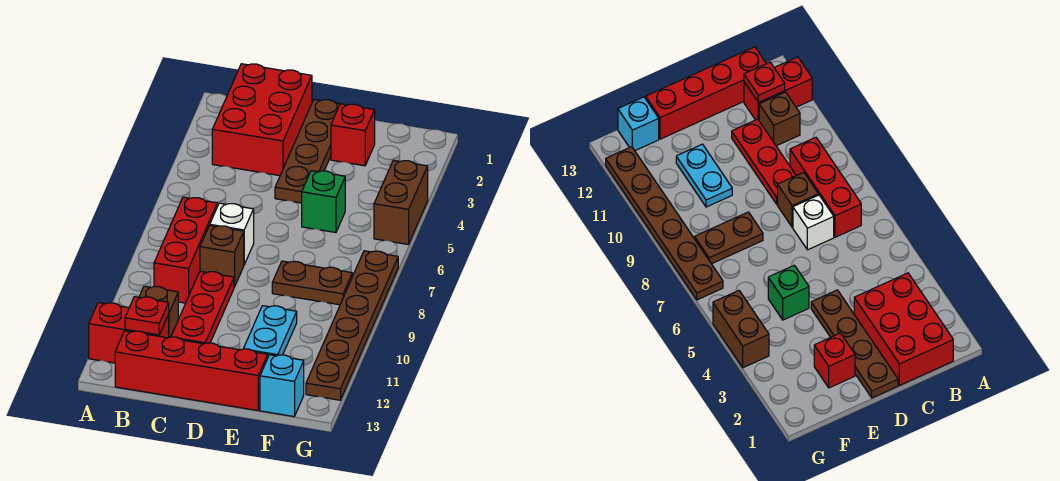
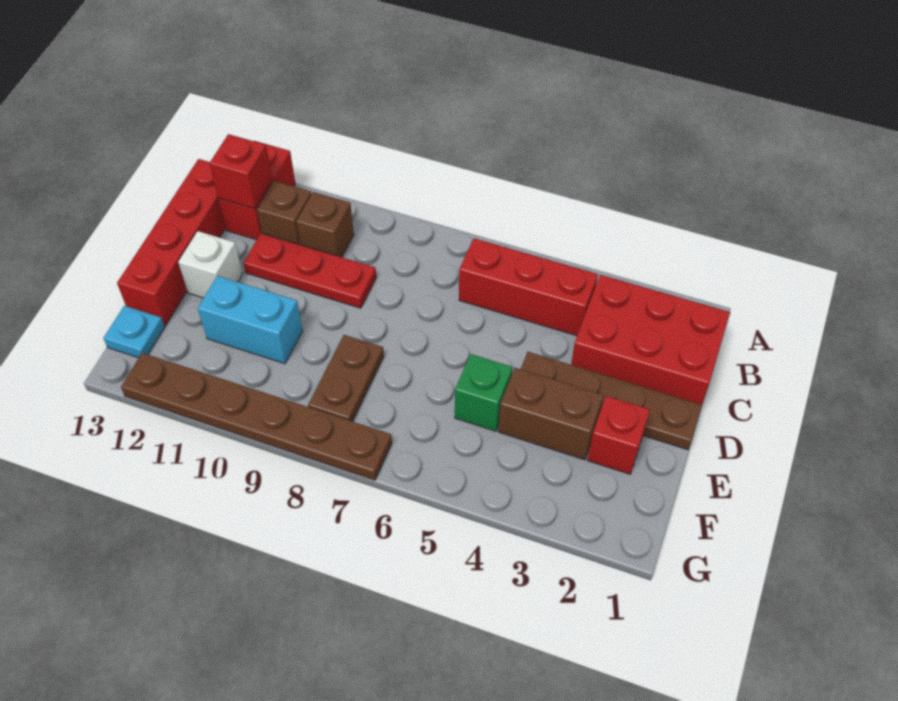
red 1x3 brick [154,197,217,303] -> red 1x3 brick moved to [459,238,598,336]
red 1x1 plate [125,297,169,335] -> red 1x1 brick [209,134,272,209]
white 1x1 brick [210,203,254,264] -> white 1x1 brick moved to [178,231,243,298]
brown 1x1 brick [200,225,244,287] -> brown 1x1 brick moved to [296,192,354,257]
cyan 1x2 plate [244,306,297,356] -> cyan 1x2 brick [198,276,303,364]
cyan 1x1 brick [260,355,304,416] -> cyan 1x1 plate [103,306,165,358]
brown 1x2 brick [374,160,428,244] -> brown 1x2 brick moved to [498,368,604,460]

